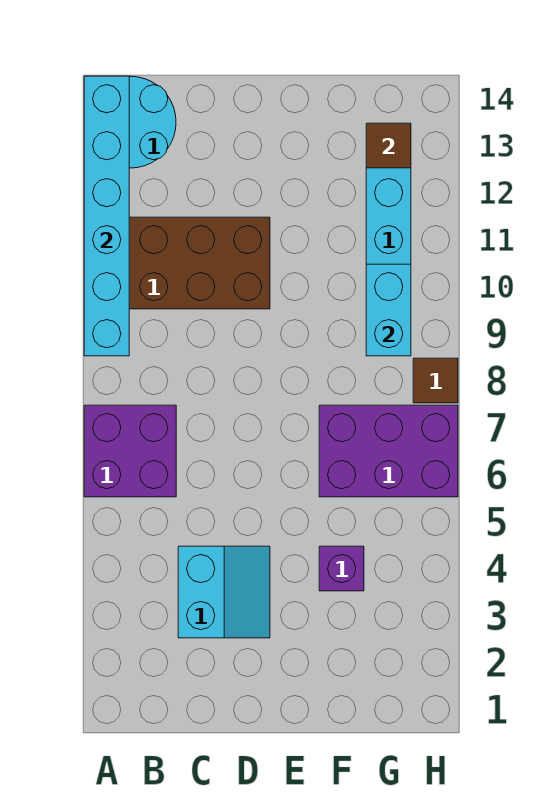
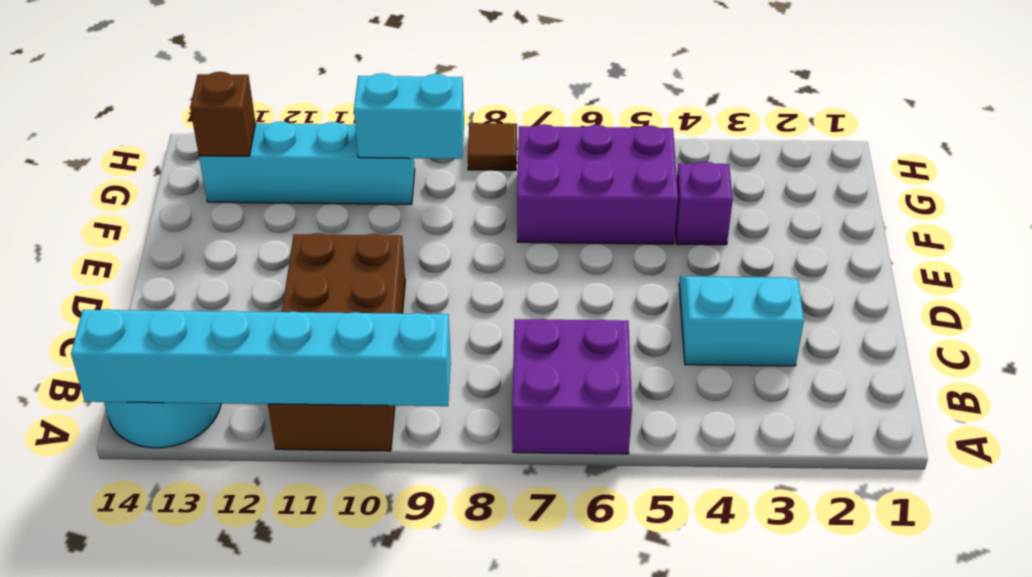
purple 2x3 brick [319,405,458,497] -> purple 2x3 brick turned to [517,124,678,244]
brown 1x1 tile [366,123,411,168] -> brown 1x1 brick [190,72,256,156]

